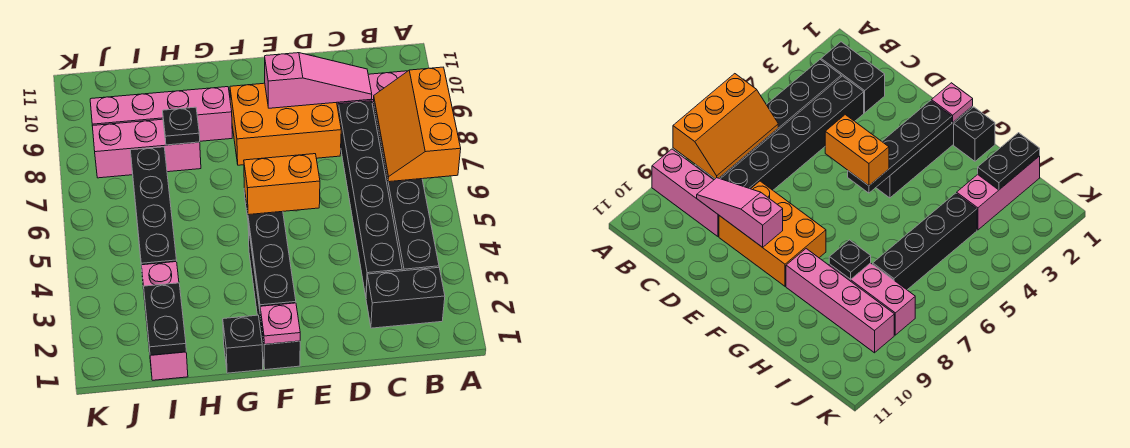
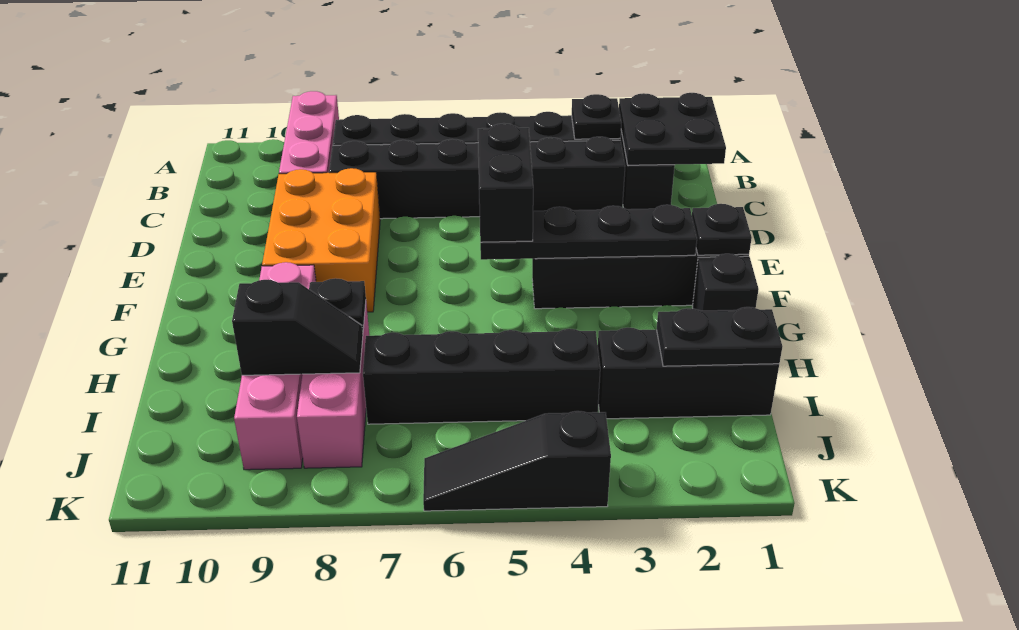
orange 2x3 slope [374,67,461,182] -> none
none -> black 2x2 plate [619,93,726,165]
none -> black 1x1 plate [572,94,621,139]
pink 1x3 slope [265,53,372,108] -> none
orange 1x2 brick [244,154,320,215] -> black 1x2 brick [478,123,533,242]
pink 1x1 plate [260,303,300,344] -> black 1x1 plate [692,204,752,255]
pink 1x3 brick [141,262,188,380] -> black 1x3 brick [598,328,779,419]
none -> black 1x2 slope [232,280,363,375]
none -> black 1x3 slope [423,411,611,511]

